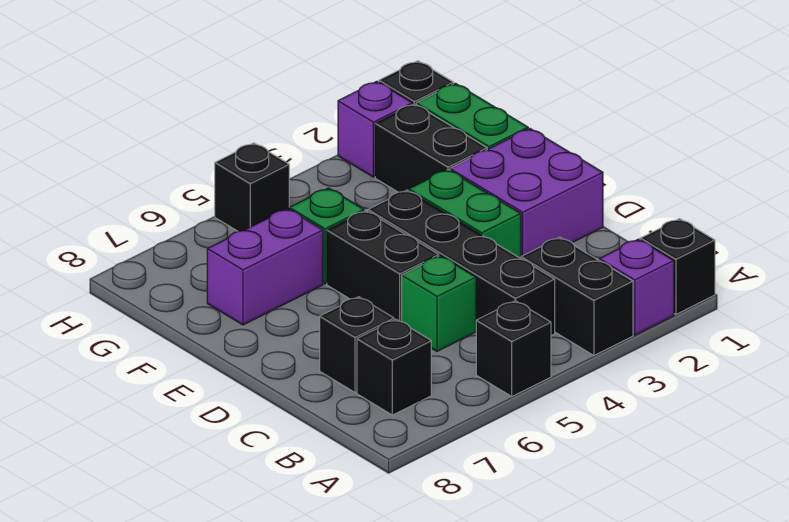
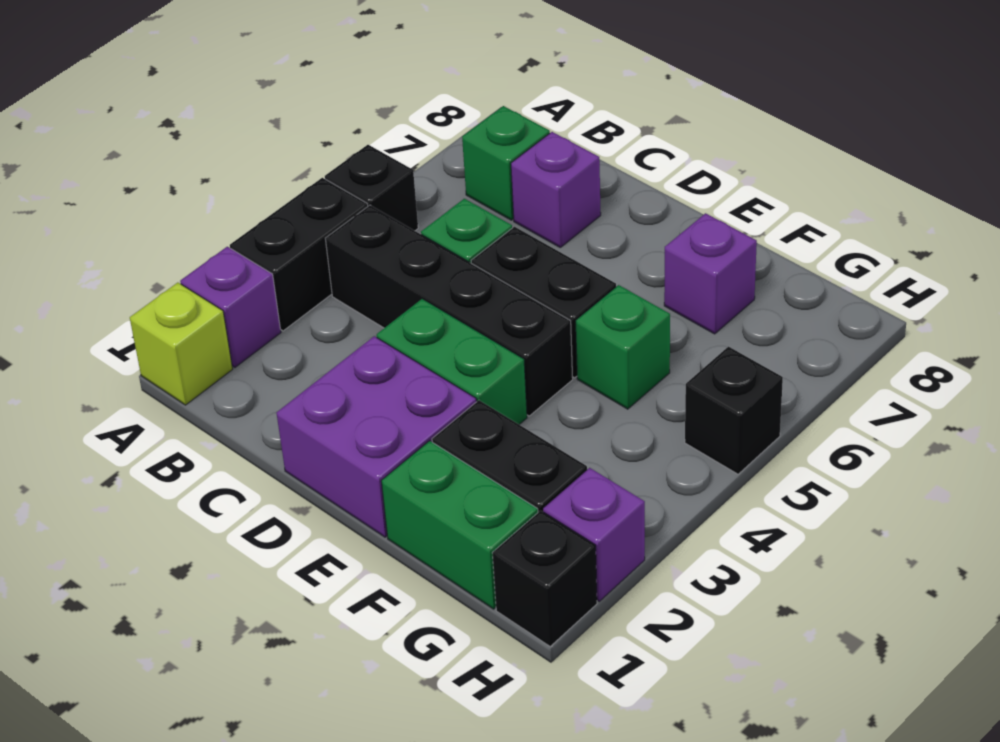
black 1x1 brick [640,219,715,314] -> lime 1x1 brick [130,283,233,405]
black 1x2 brick [521,237,633,355] -> black 1x2 brick turned to [230,178,368,331]
black 1x1 brick [357,319,431,415] -> green 1x1 brick [462,106,550,220]
black 1x1 brick [320,297,394,393] -> purple 1x1 brick [511,132,601,247]
purple 1x2 brick [207,209,323,325] -> purple 1x1 brick [664,213,757,334]

